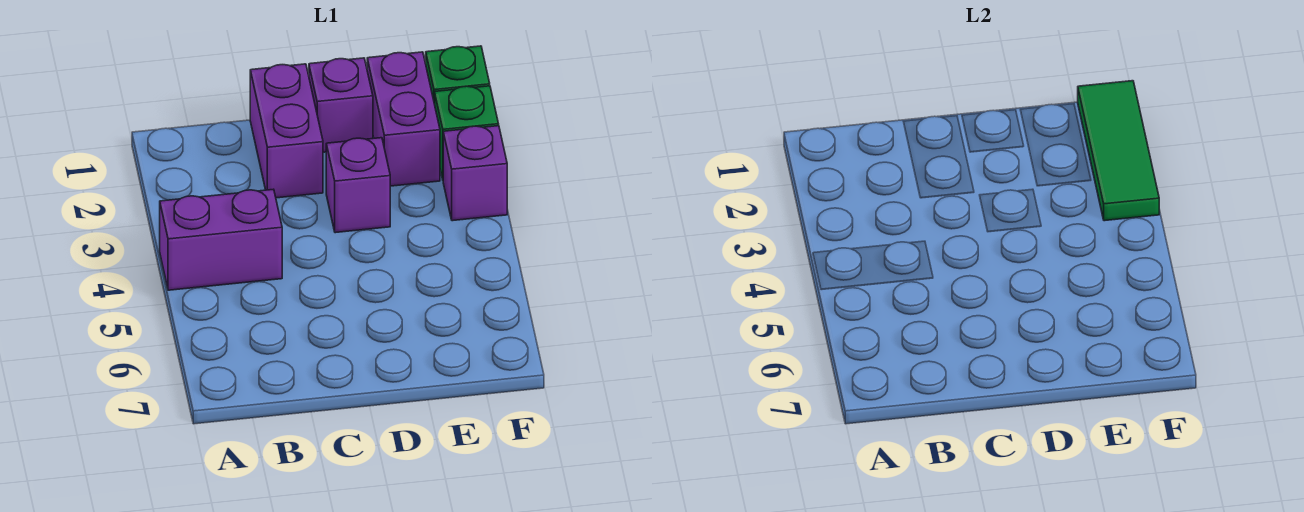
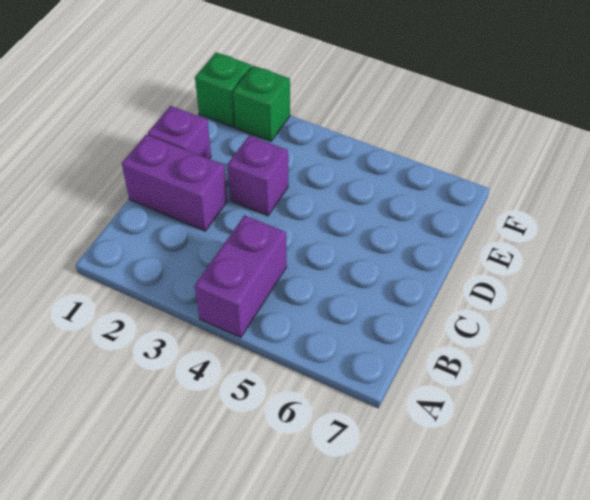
purple 1x2 brick [367,52,440,186] -> none
green 1x3 tile [1078,81,1159,221] -> none
purple 1x1 brick [443,126,507,221] -> none

